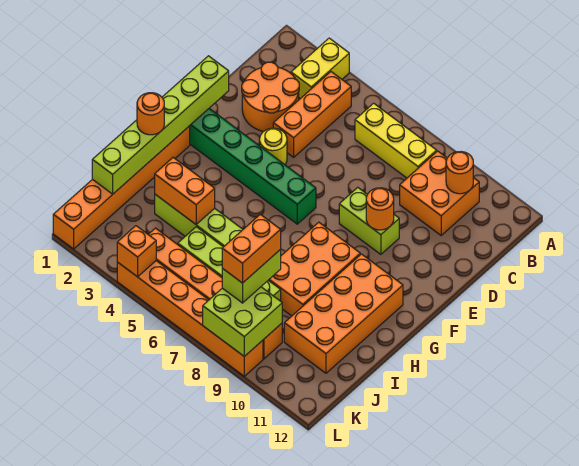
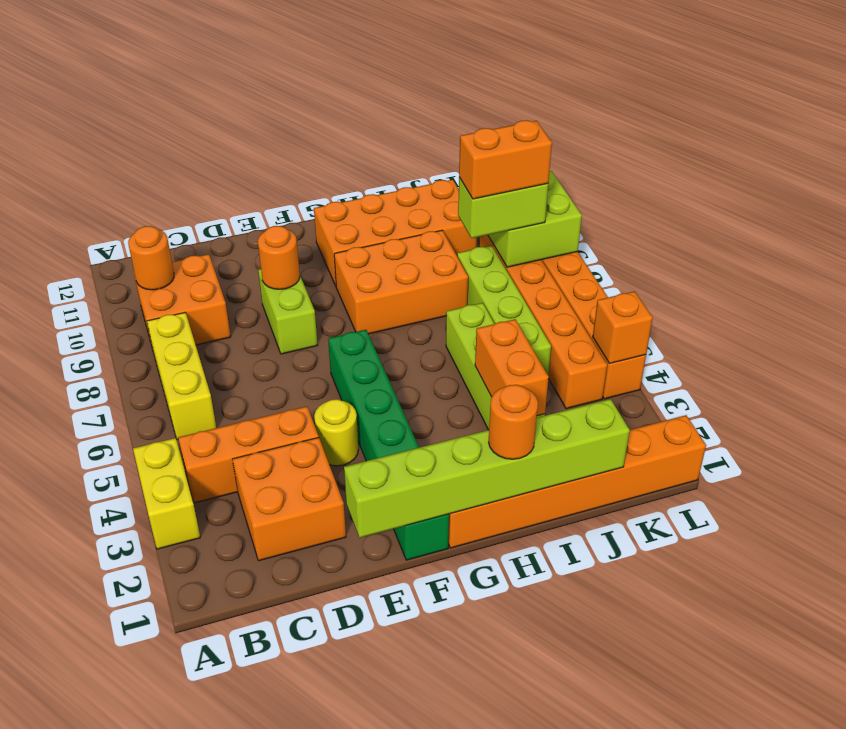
yellow 1x2 brick [291,38,349,98] -> yellow 1x2 brick turned to [133,438,200,549]
orange 2x2 round brick [242,62,299,132] -> orange 2x2 brick [233,438,346,561]

